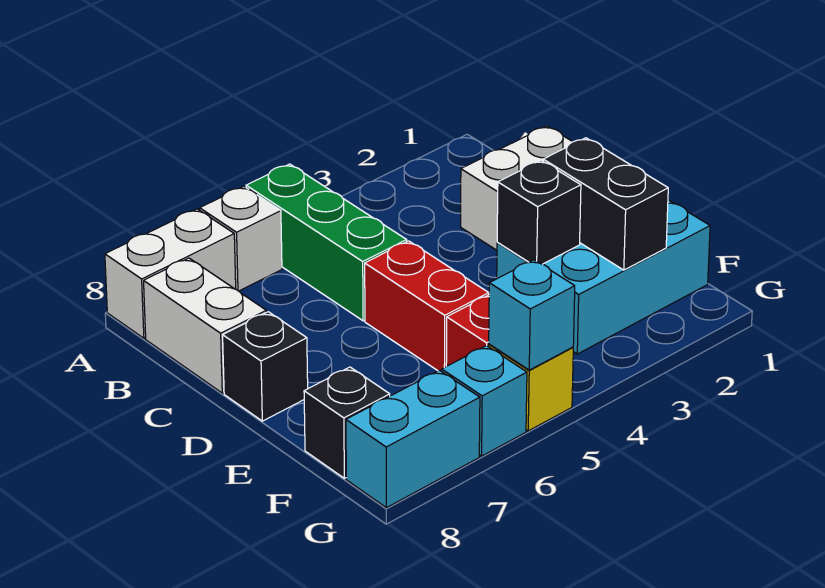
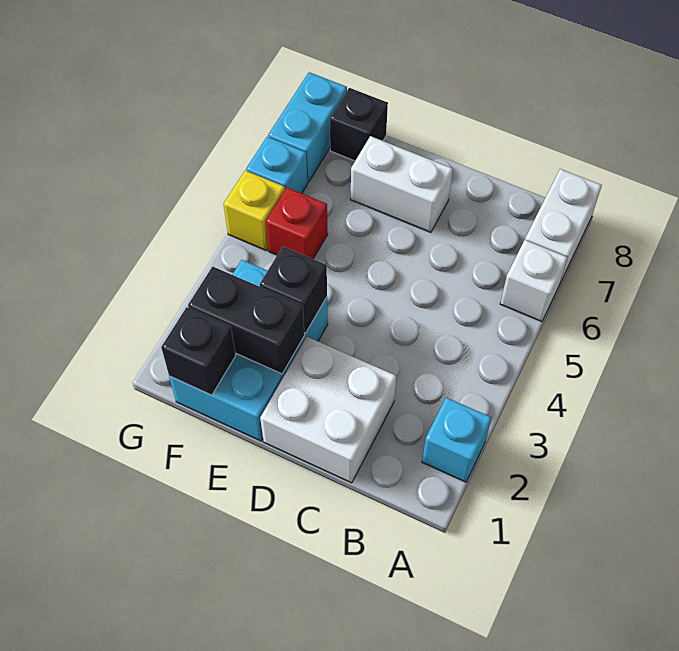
green 1x3 brick [246,164,407,321] -> none
white 1x2 brick [144,258,266,393] -> white 1x2 brick moved to [351,136,453,232]
red 1x2 brick [365,241,489,371] -> none
black 1x1 brick [223,312,308,421] -> black 1x1 brick moved to [161,307,236,395]
cyan 1x1 brick [489,260,575,370] -> cyan 1x1 brick moved to [422,398,492,482]

